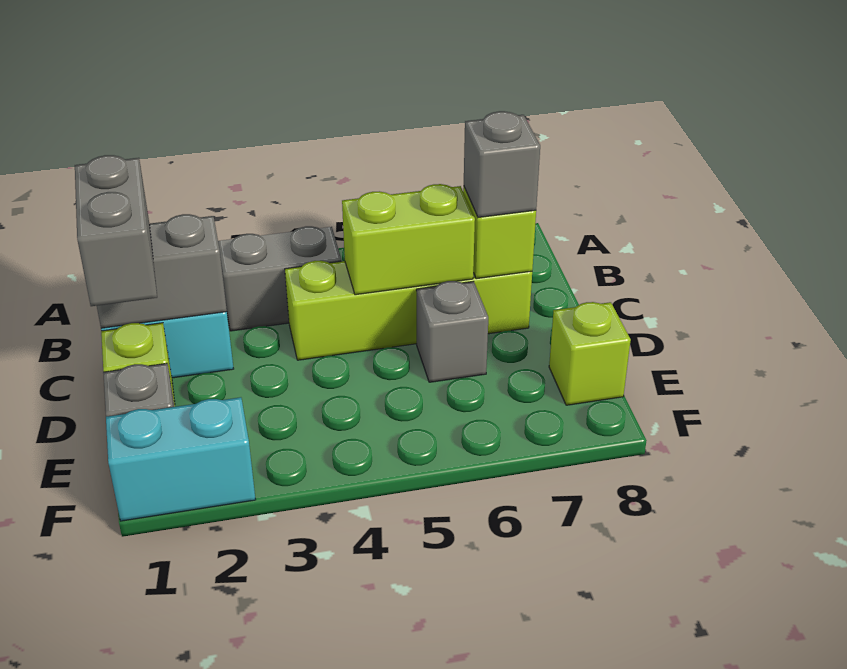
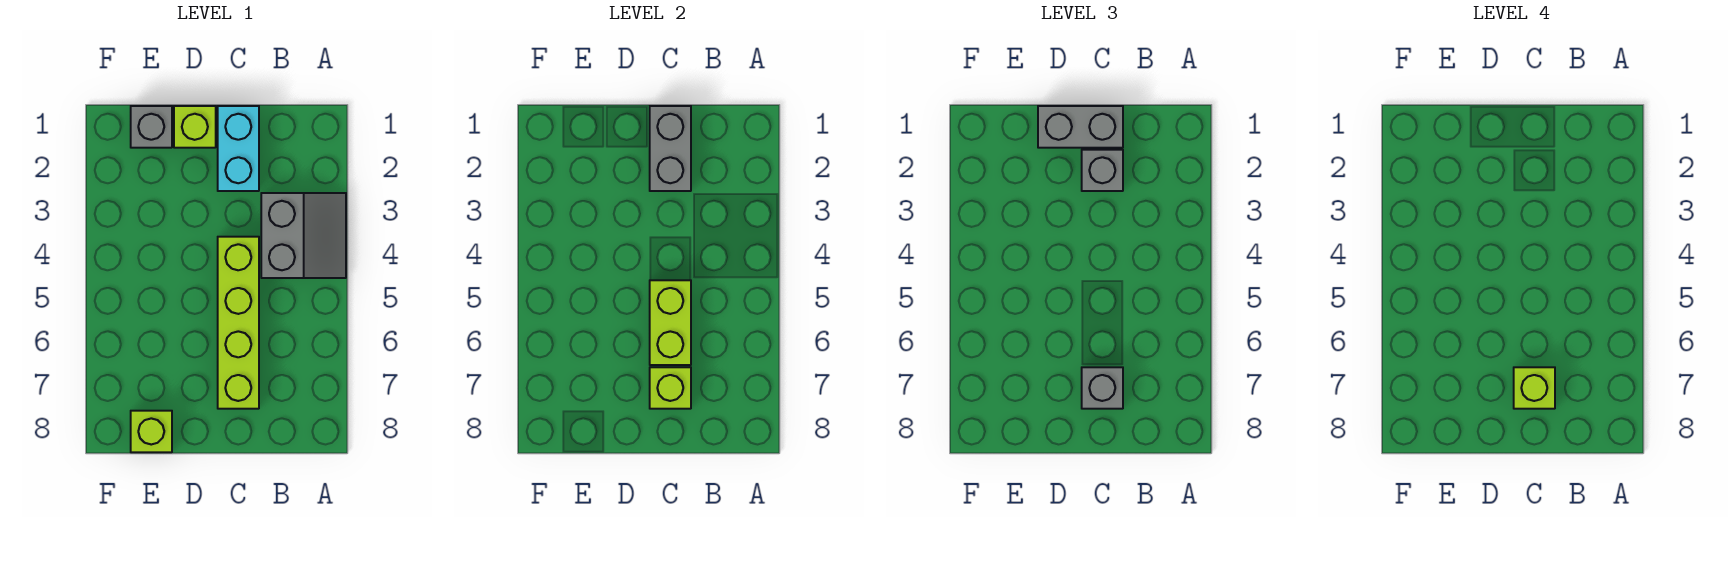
none -> lime 1x1 brick [1514,367,1555,409]
grey 1x1 brick [416,281,488,382] -> grey 1x1 brick moved to [1082,150,1123,191]
cyan 1x2 brick [106,397,256,521] -> none

